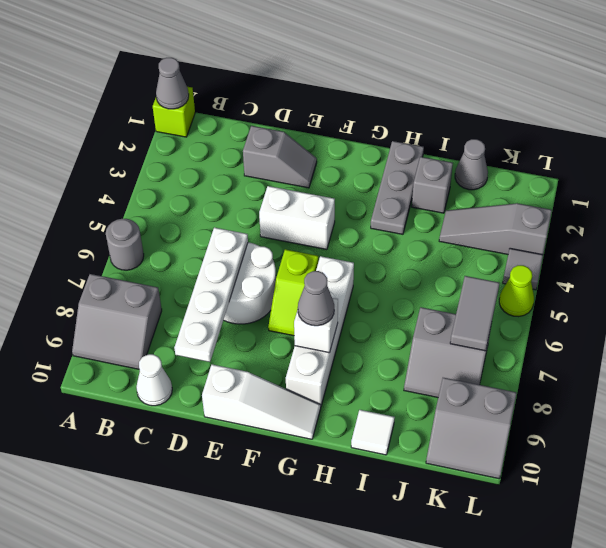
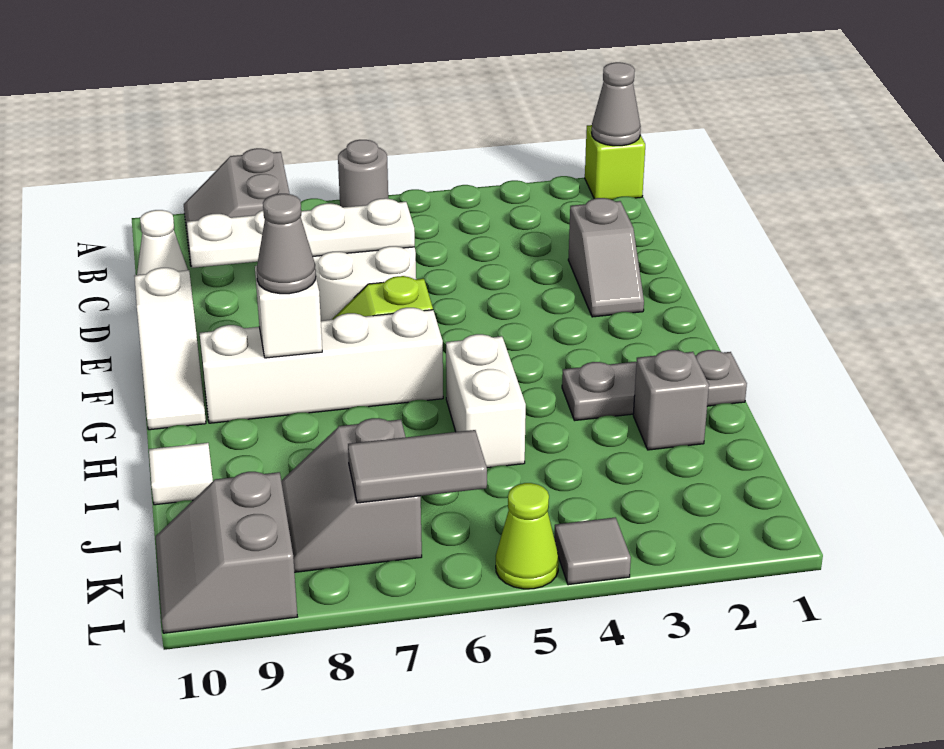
white 1x2 brick [259,186,335,249] -> white 1x2 brick moved to [446,334,526,468]
grey 1x1 cone [455,139,488,190] -> none
grey 1x3 slope [439,203,552,255] -> none

